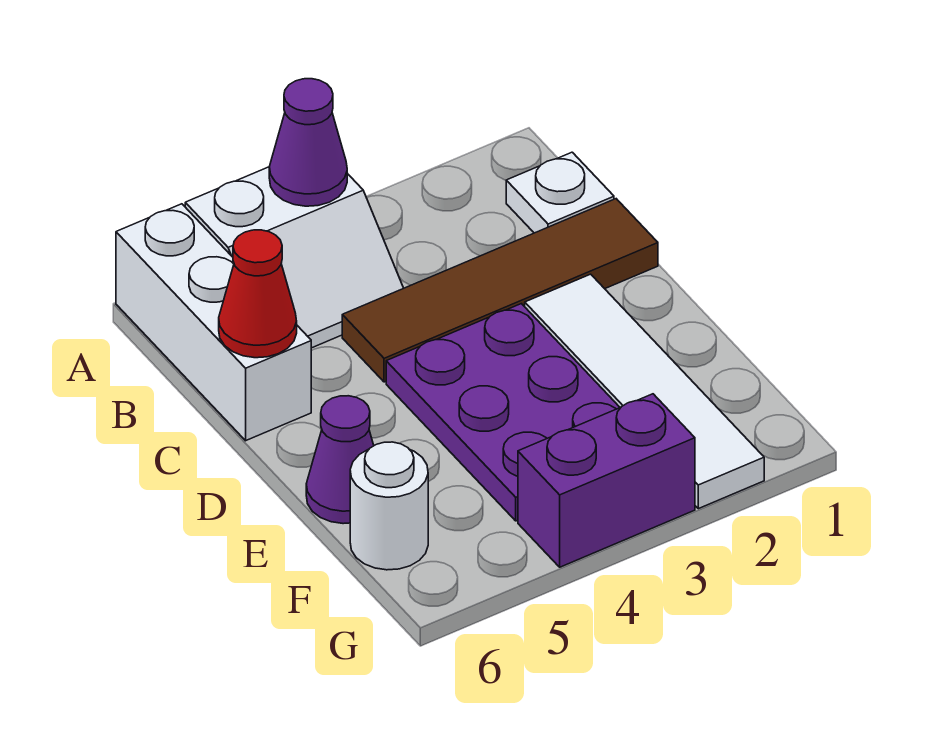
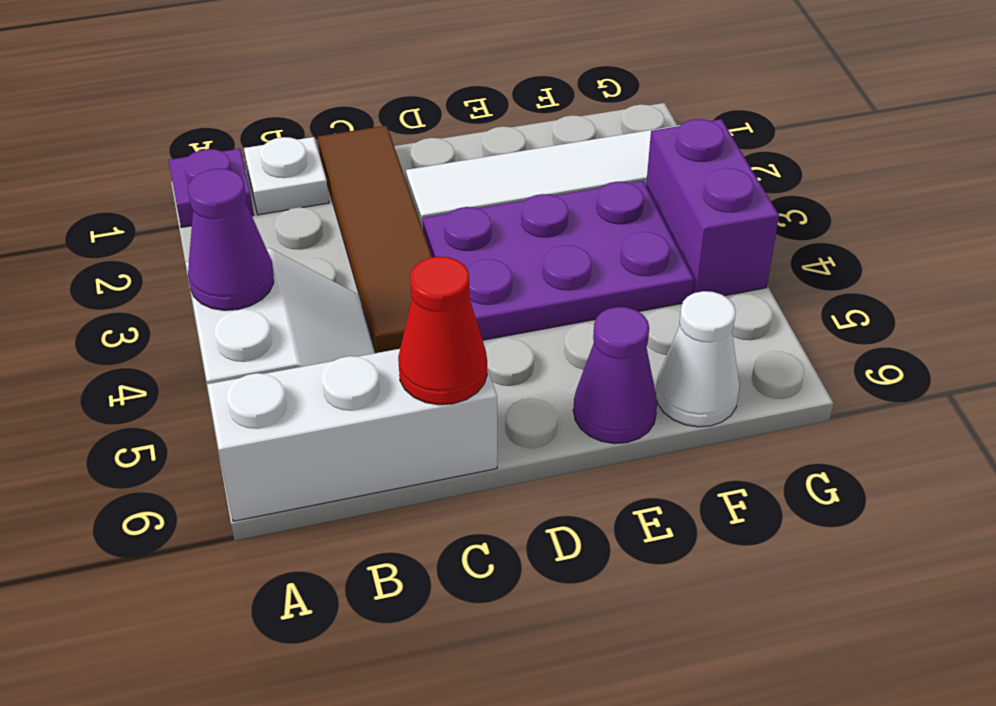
none -> purple 1x1 plate [169,149,254,227]
white 1x1 round brick [350,442,428,570] -> white 1x1 cone [656,291,740,427]

